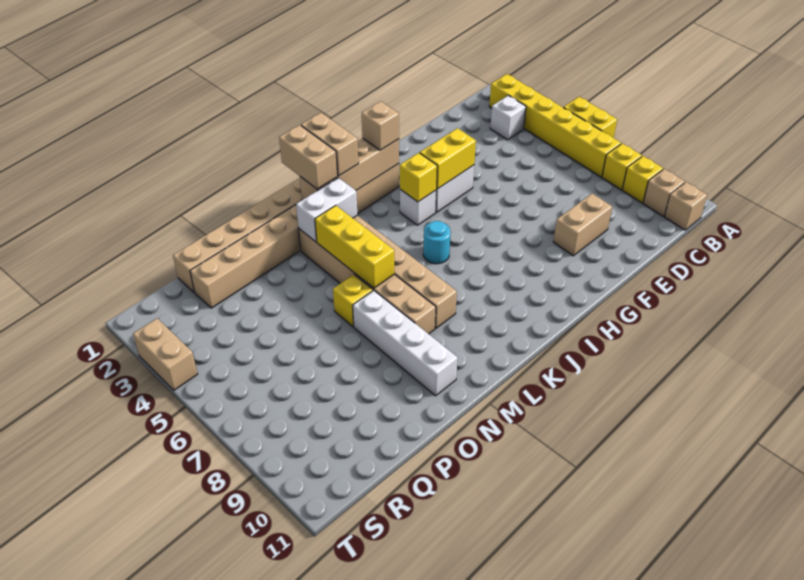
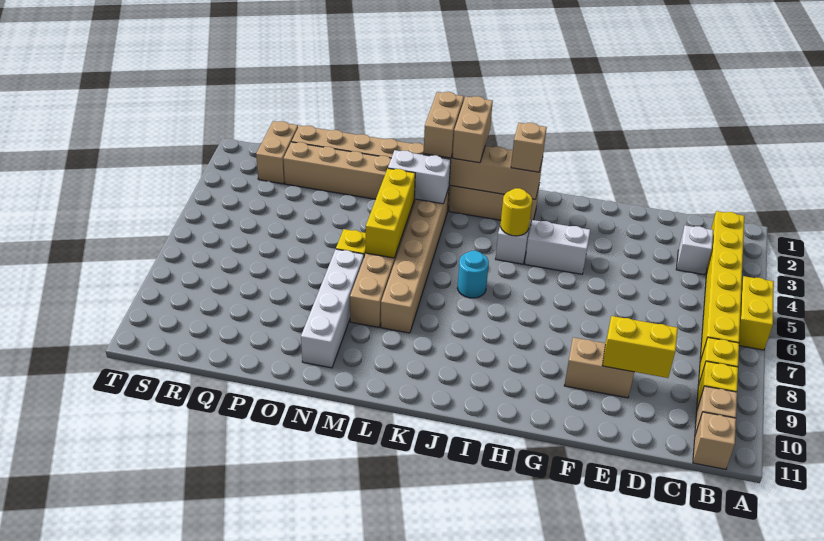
yellow 1x2 brick [420,128,476,189] -> yellow 1x2 brick moved to [602,316,678,378]
yellow 1x1 brick [400,153,437,202] -> yellow 1x1 round brick [501,188,532,236]
tan 1x2 brick [133,319,197,390] -> tan 1x2 brick moved to [256,121,298,184]

